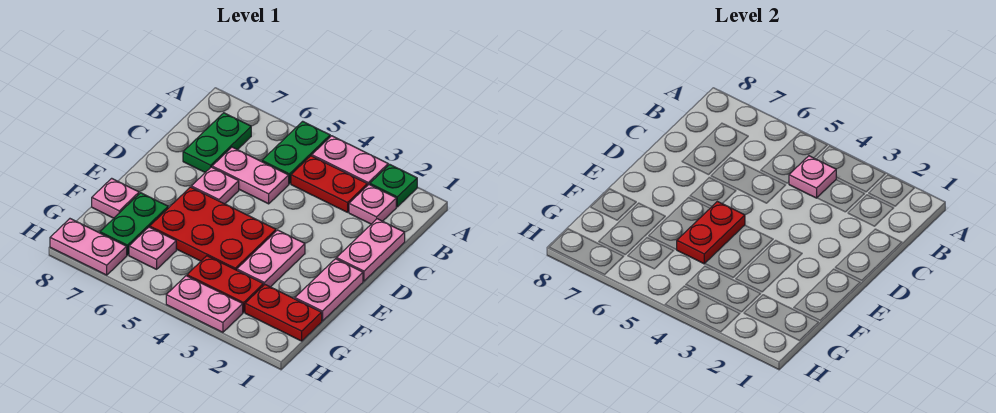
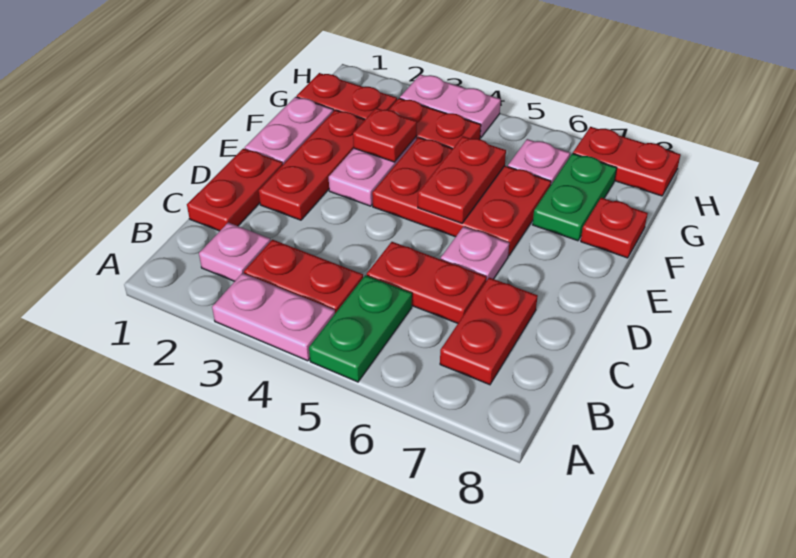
green 1x1 plate [370,164,417,207] -> none
pink 1x1 plate [789,156,836,198] -> none
green 1x2 plate [183,113,251,172] -> red 1x2 plate [440,278,538,385]
pink 1x2 plate [336,219,405,281] -> red 1x2 plate [187,149,283,231]
pink 1x2 plate [212,147,289,204] -> red 1x2 plate [367,242,487,323]
none -> red 1x3 plate [259,110,364,220]
none -> red 1x1 plate [353,108,417,162]
pink 1x1 plate [92,178,139,218] -> red 1x1 plate [581,198,648,258]
pink 1x2 plate [50,219,127,275] -> red 1x2 plate [573,127,681,196]

